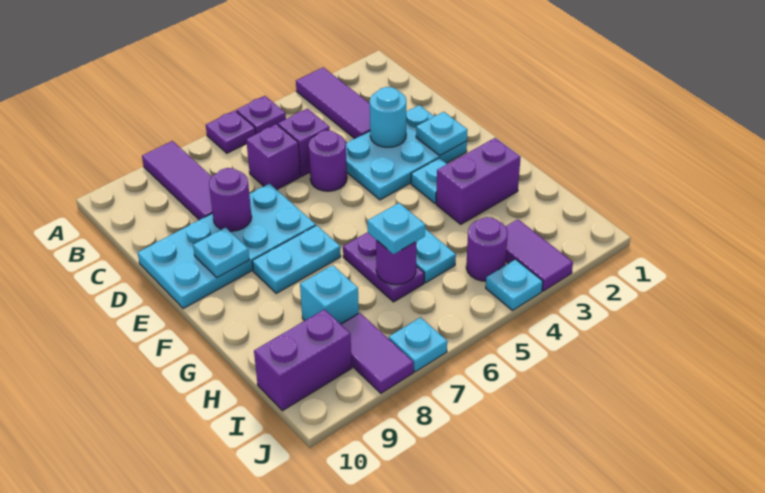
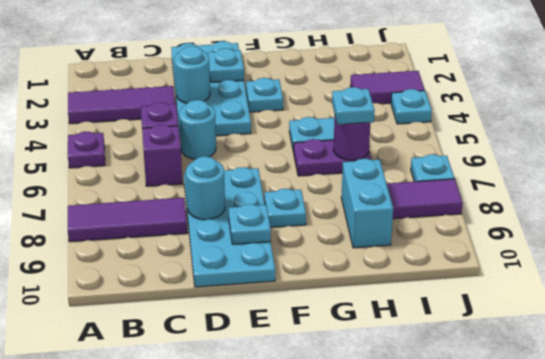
purple 1x1 plate [206,110,256,153] -> none
cyan 2x3 plate [346,105,467,200] -> cyan 2x4 plate [171,41,251,136]
purple 1x1 round brick [309,130,347,191] -> cyan 1x1 round brick [179,100,216,159]
purple 1x1 round brick [209,168,252,231] -> cyan 1x1 round brick [186,156,225,220]
cyan 1x2 plate [252,225,341,293] -> cyan 1x1 plate [264,189,306,227]
purple 1x2 brick [436,138,521,224] -> none
cyan 1x1 brick [300,265,359,324] -> cyan 1x2 brick [341,158,393,248]
purple 1x1 round brick [466,217,508,281] -> none
purple 1x2 brick [254,309,352,411] -> none

